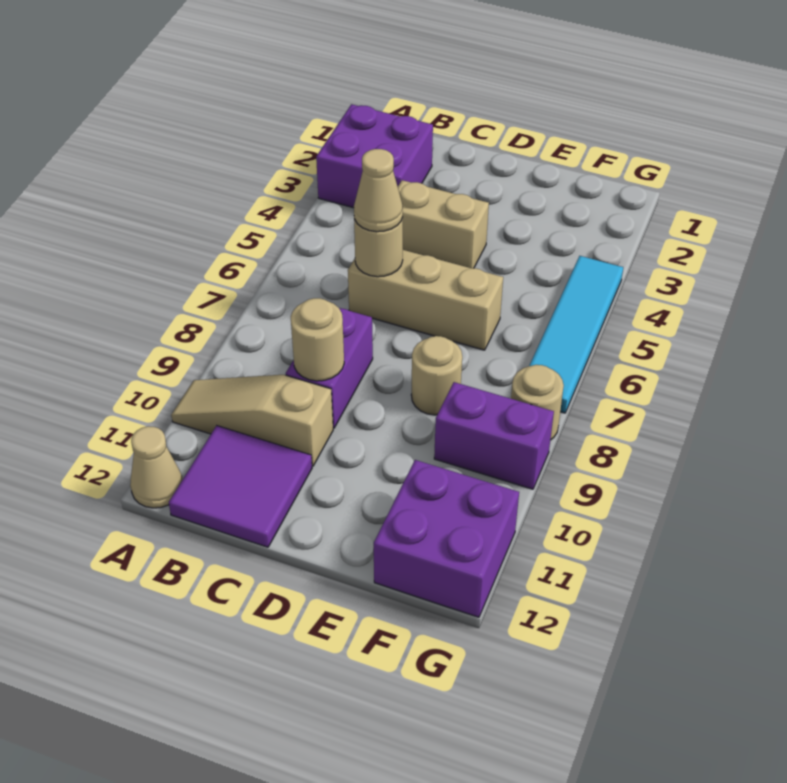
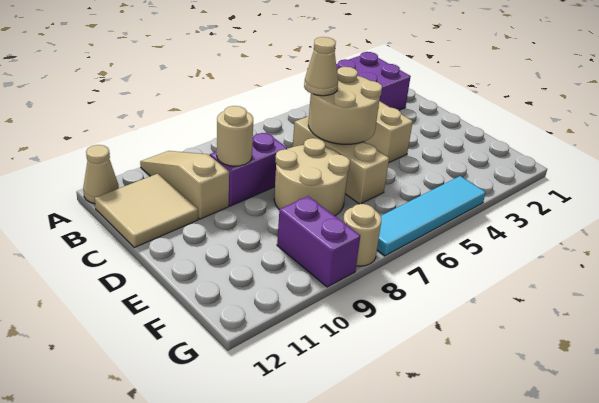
purple 2x2 tile [169,426,312,547] -> tan 2x2 tile [95,174,198,247]
tan 1x1 round brick [354,218,403,277] -> tan 2x2 round brick [308,67,382,144]
tan 1x1 round brick [411,336,462,415] -> tan 2x2 round brick [274,138,350,216]
purple 2x2 brick [374,460,519,617] -> none

